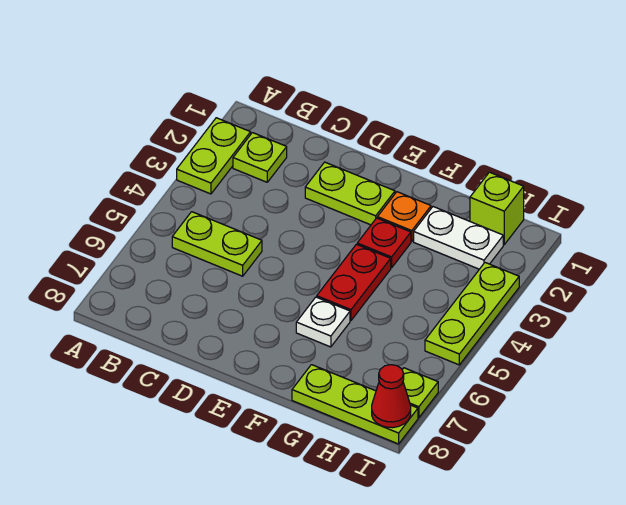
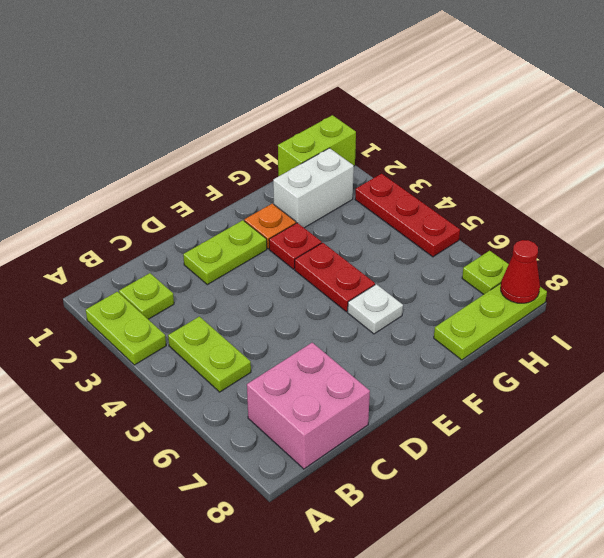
lime 1x2 plate [172,212,262,276] -> lime 1x2 plate turned to [168,316,251,392]
none -> pink 2x2 brick [247,343,370,469]
white 1x2 plate [414,207,503,269] -> white 1x2 brick [273,148,354,228]
lime 1x1 brick [470,172,524,245] -> lime 1x2 brick [278,115,356,176]
lime 1x3 plate [425,263,519,365] -> red 1x3 plate [355,174,460,257]

